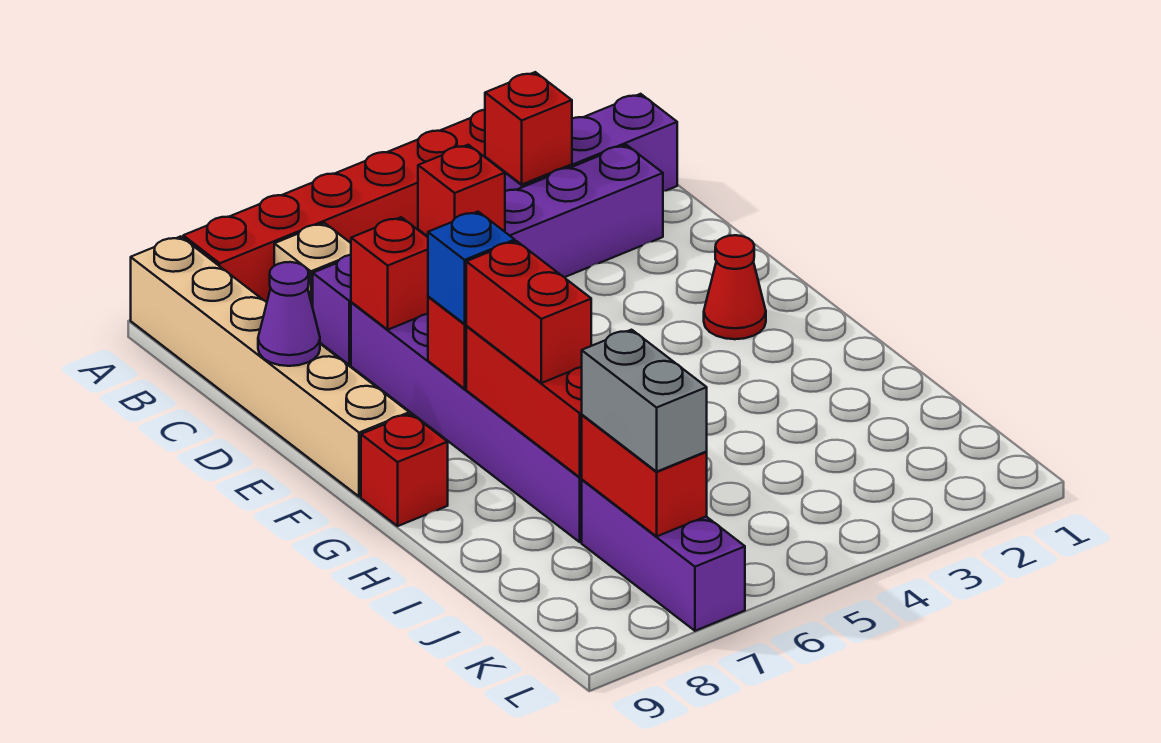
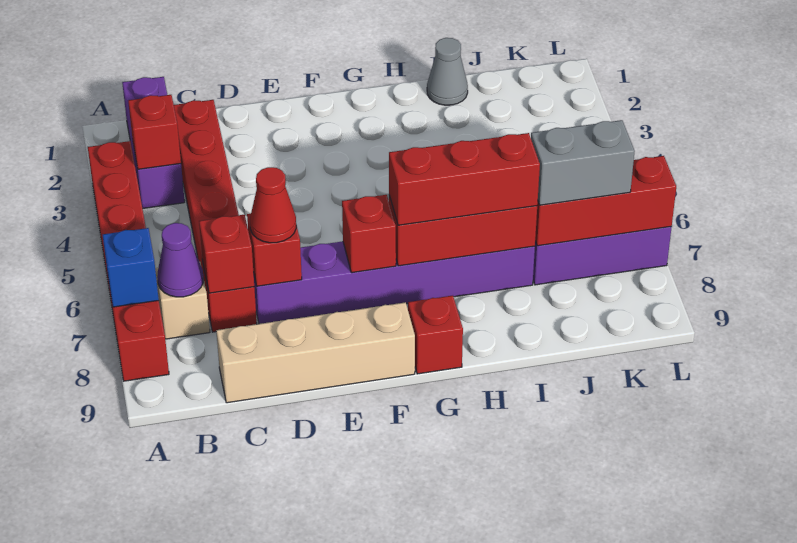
tan 1x6 brick [131,236,409,497] -> tan 1x4 brick [216,302,415,403]
purple 1x6 brick [313,145,663,365] -> red 1x6 brick [174,100,257,332]
red 1x1 brick [418,145,505,236] -> red 1x1 brick moved to [199,214,254,293]
purple 1x1 cone [258,262,320,366] -> purple 1x1 cone moved to [157,223,203,297]
red 1x1 cone [704,235,766,339] -> red 1x1 cone moved to [250,167,296,243]
blue 1x1 brick [428,212,515,324] -> blue 1x1 brick moved to [103,228,159,307]
red 1x2 brick [466,241,591,383] -> red 1x3 brick [389,133,540,225]
none -> grey 1x1 cone [427,38,468,105]
red 1x2 brick [582,415,707,536] -> red 1x3 brick [535,156,676,246]

